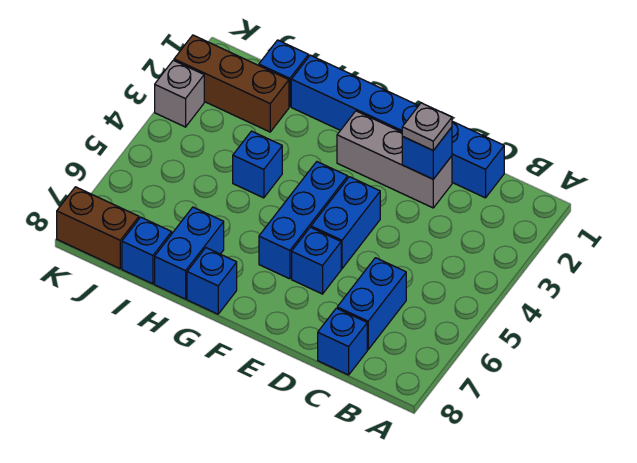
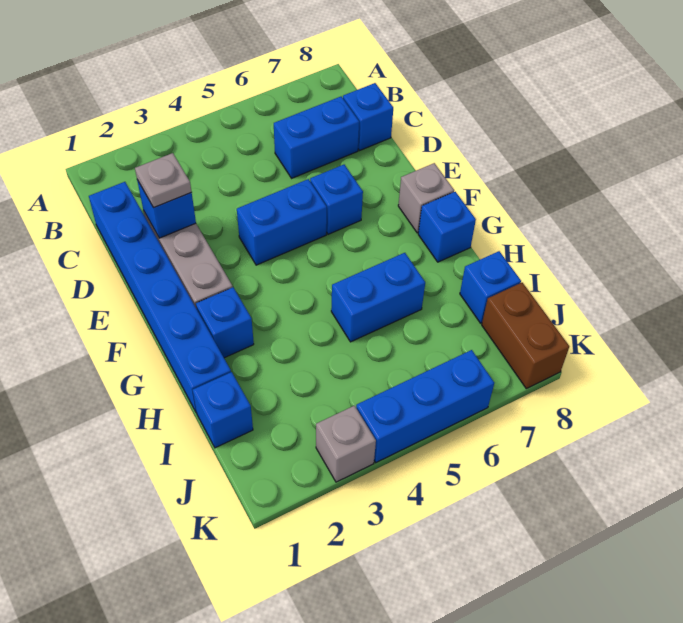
blue 1x3 brick [259,162,348,279] -> blue 1x3 brick moved to [356,350,494,462]
none -> grey 1x1 brick [398,163,454,233]
blue 1x1 brick [233,131,282,198] -> blue 1x1 brick moved to [196,287,254,358]
blue 1x2 brick [155,207,224,299] -> blue 1x2 brick moved to [331,253,425,342]
brown 1x3 brick [174,35,289,132] -> none

